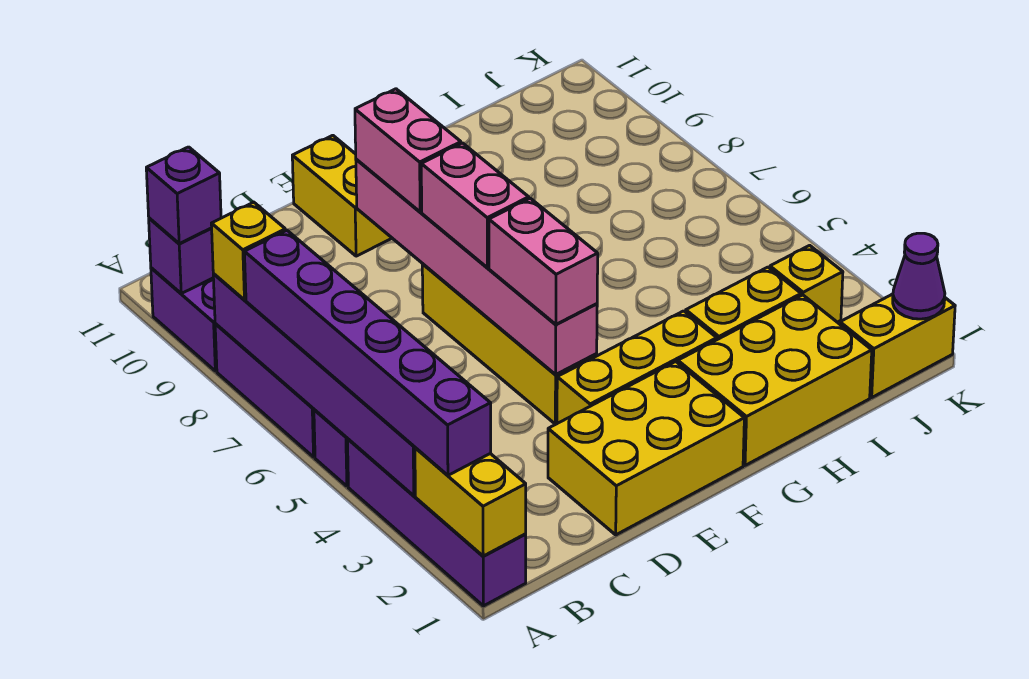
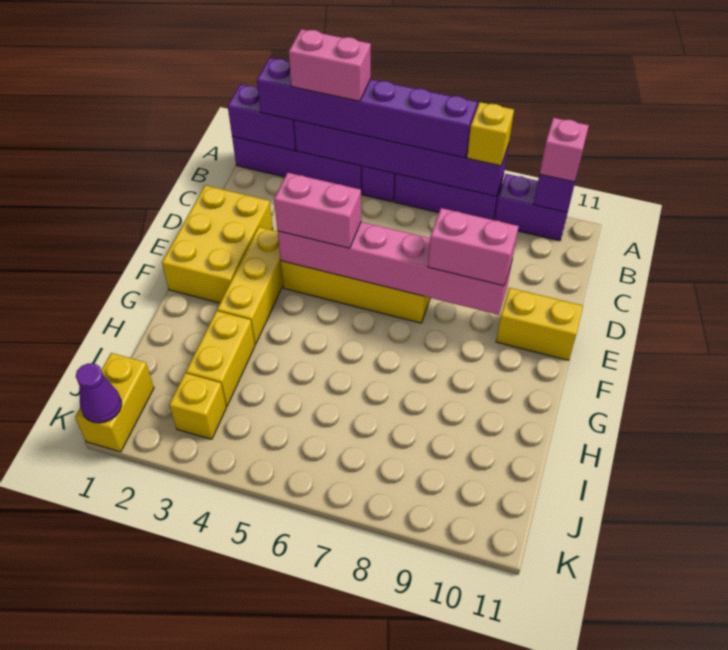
yellow 1x2 brick [415,448,526,556] -> purple 1x2 brick [228,84,296,151]
purple 1x1 brick [146,147,221,244] -> pink 1x1 brick [540,118,589,182]
pink 1x2 brick [421,143,529,268] -> pink 1x2 brick moved to [289,29,371,101]
yellow 2x3 brick [678,295,872,465] -> none

